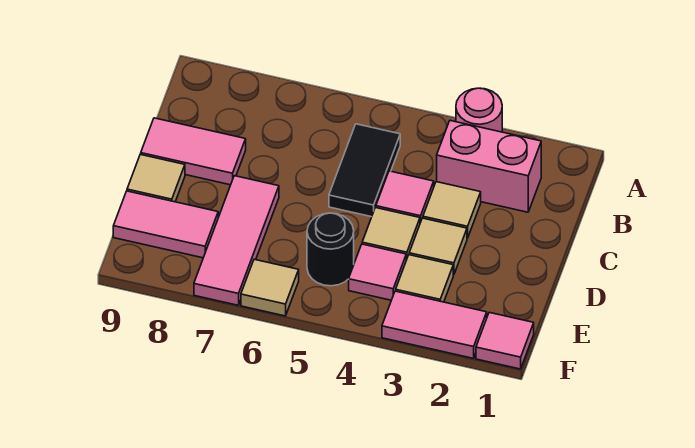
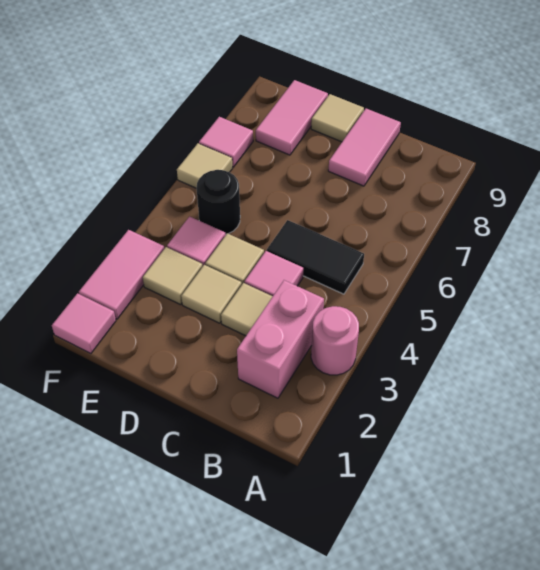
pink 1x3 tile [194,176,279,305] -> pink 1x1 tile [199,117,253,167]

